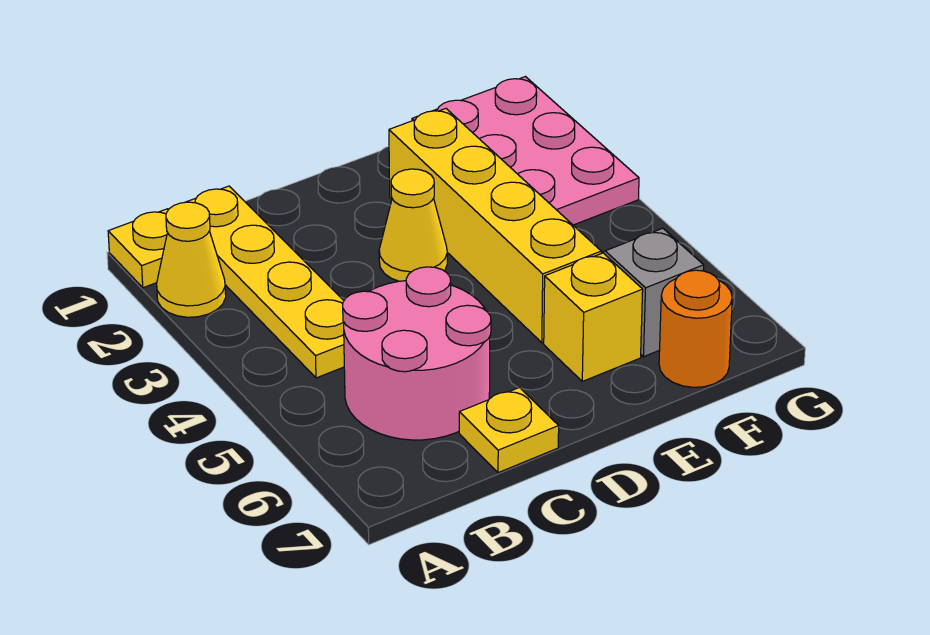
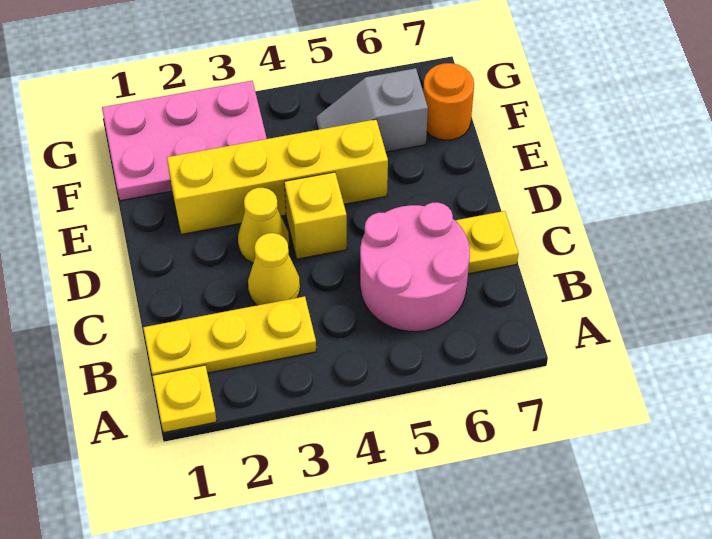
yellow 1x1 cone [157,202,226,317] -> yellow 1x1 cone moved to [248,233,300,305]
yellow 1x4 plate [187,186,344,378] -> yellow 1x3 plate [143,296,316,375]
yellow 1x1 brick [544,253,643,381] -> yellow 1x1 brick moved to [284,172,347,259]

